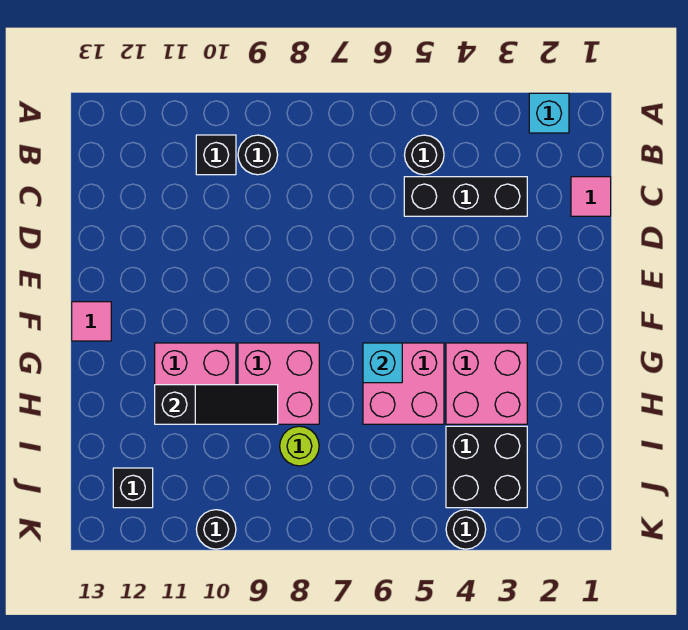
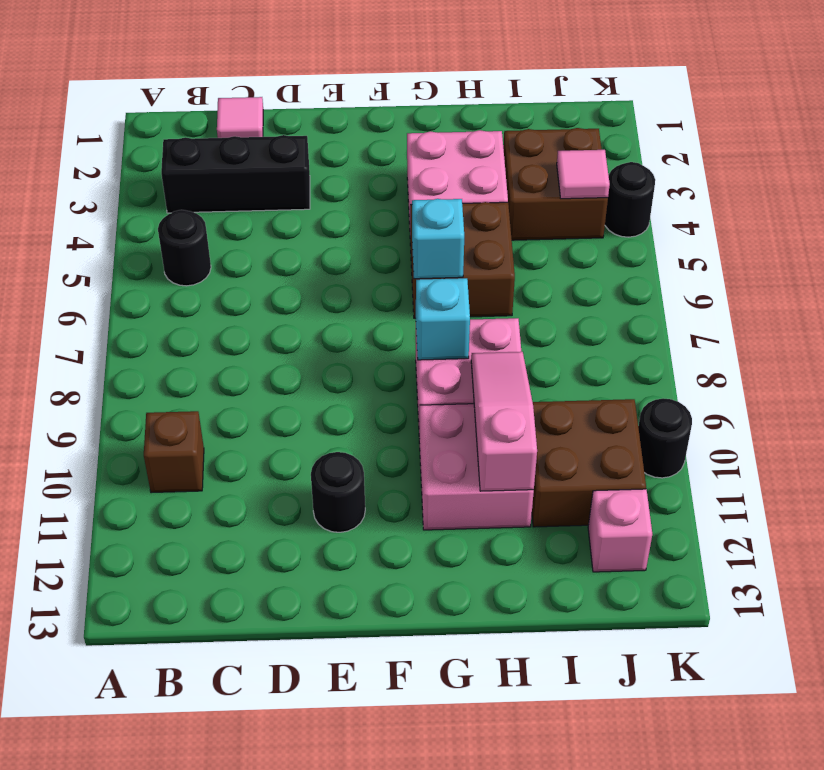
cyan 1x1 brick [529,93,569,133] -> cyan 1x1 brick moved to [416,278,470,360]
black 1x1 round brick [238,135,278,175] -> black 1x1 round brick moved to [311,452,365,532]
black 1x1 brick [196,135,236,175] -> brown 1x1 brick [144,411,204,493]
black 1x3 brick [404,177,527,216] -> black 1x3 brick turned to [161,135,310,213]
pink 1x1 tile [72,302,111,341] -> pink 1x1 tile moved to [557,150,610,199]
pink 2x2 brick [363,343,444,424] -> brown 2x2 brick [410,202,515,318]
black 1x3 slope [155,385,278,424] -> pink 1x3 slope [471,352,537,491]
black 2x2 brick [446,426,527,508] -> brown 2x2 brick [503,128,608,240]
lime 1x1 round brick [280,426,319,466] -> none
none -> brown 2x2 brick [532,399,646,527]
black 1x1 brick [113,468,153,508] -> pink 1x1 brick [588,489,652,572]

